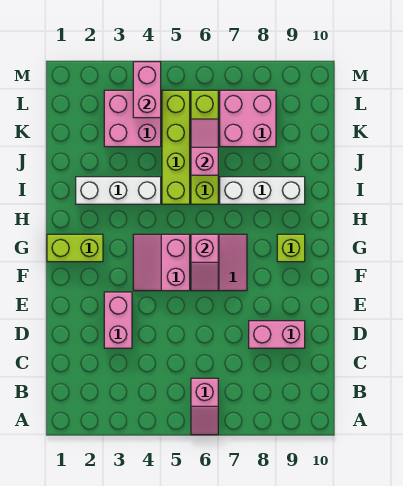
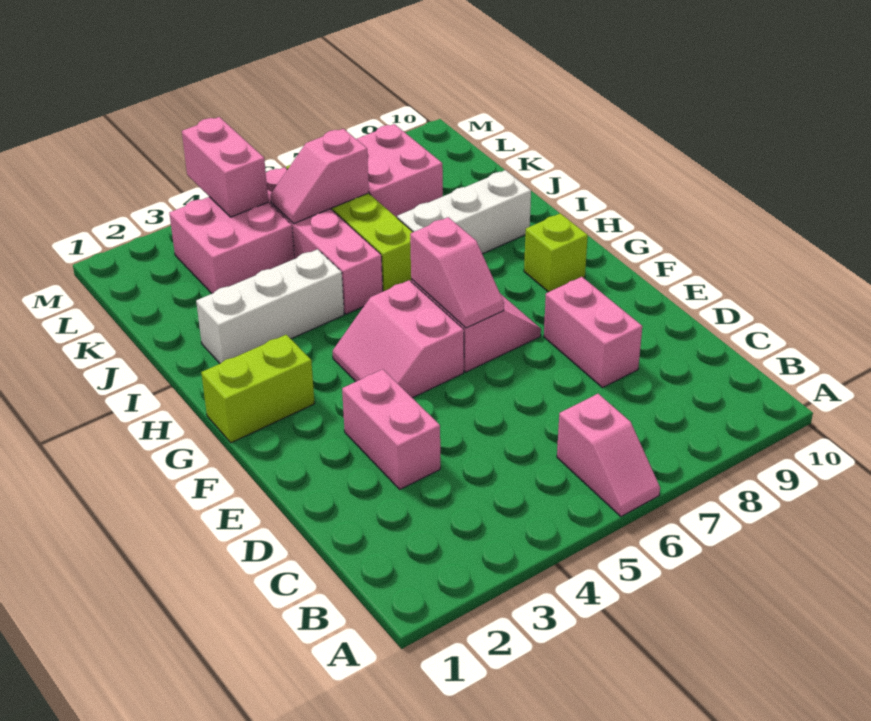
pink 1x2 brick [249,321,305,348] -> pink 1x2 brick turned to [544,277,642,388]
lime 1x4 brick [162,90,190,204] -> pink 1x4 brick [266,167,383,314]
pink 1x2 slope [191,119,218,175] -> pink 1x2 slope turned to [271,129,369,224]

